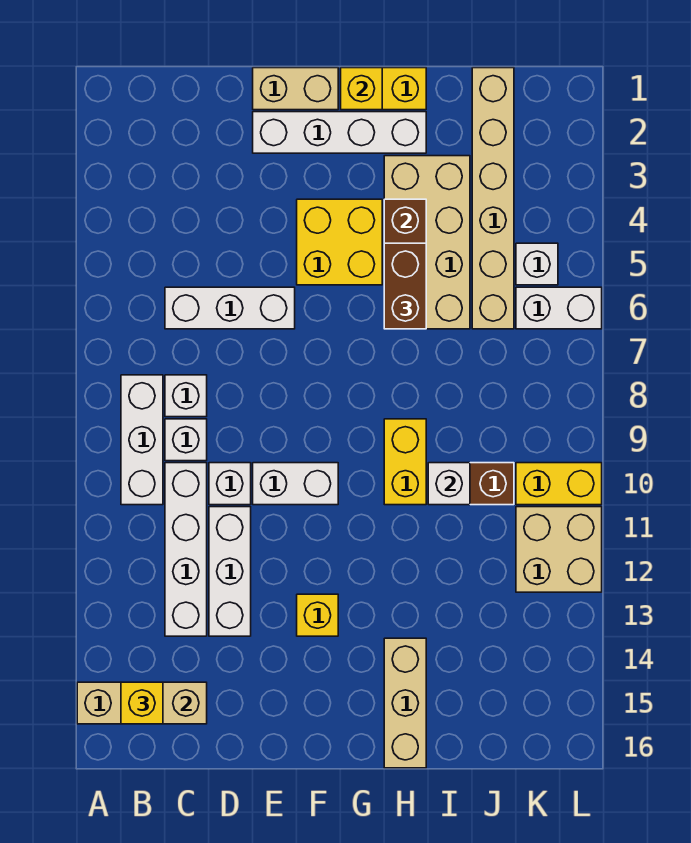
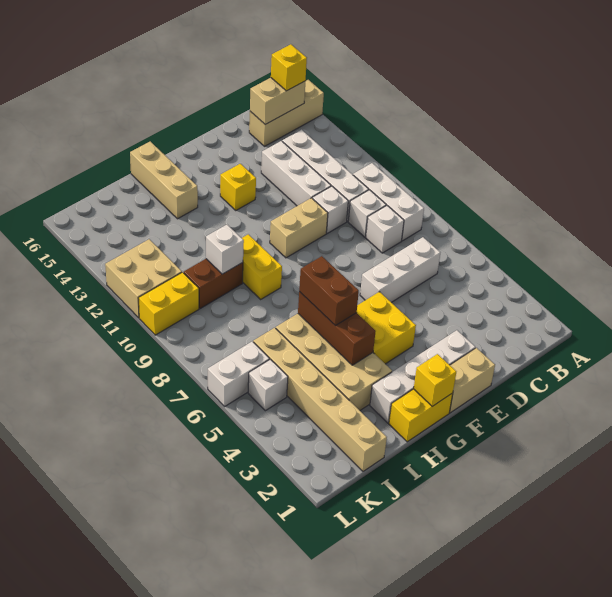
white 1x2 brick [253,463,338,505] -> tan 1x2 brick [270,198,328,258]

